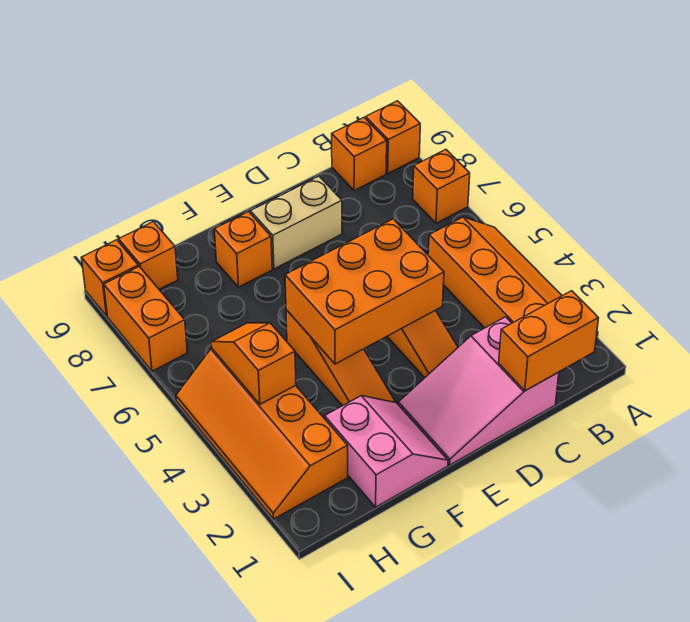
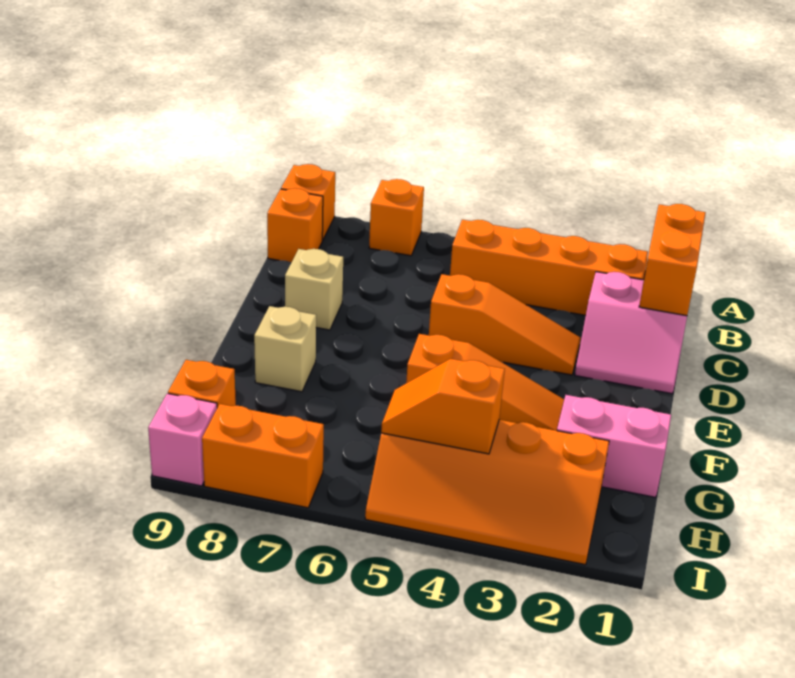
pink 2x3 slope [398,317,559,465] -> pink 2x2 slope [575,272,687,394]
orange 2x3 brick [285,219,444,364] -> none
tan 1x2 brick [250,176,342,269] -> tan 1x1 brick [285,249,343,330]
orange 1x1 brick [214,212,272,287] -> tan 1x1 brick [254,306,316,392]
orange 1x1 brick [81,240,138,316] -> pink 1x1 brick [148,394,217,486]

